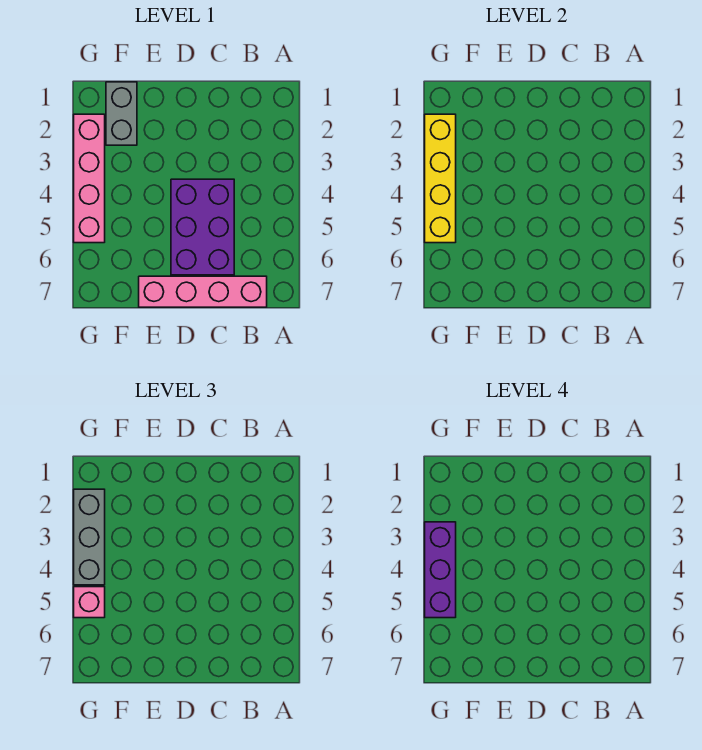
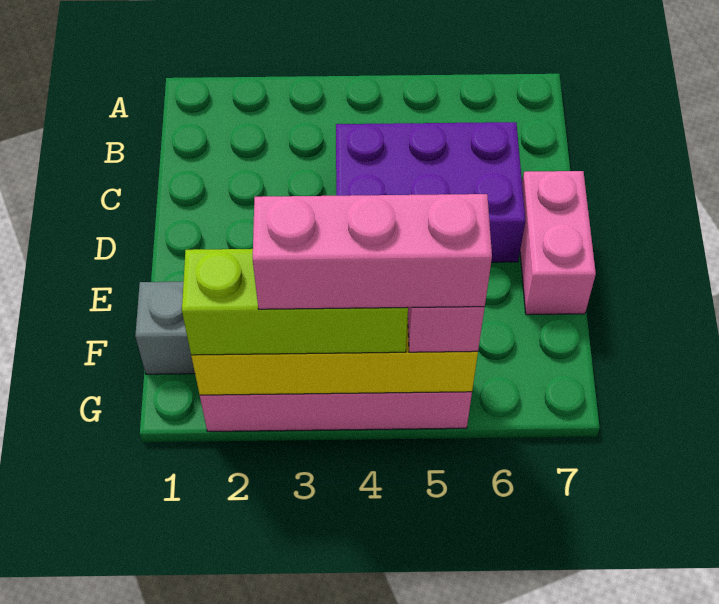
pink 1x4 brick [139,276,267,307] -> pink 1x2 brick [520,171,596,315]
grey 1x3 brick [74,489,105,585] -> lime 1x3 brick [182,249,408,355]
purple 1x3 brick [425,522,456,618] -> pink 1x3 brick [253,194,492,309]

